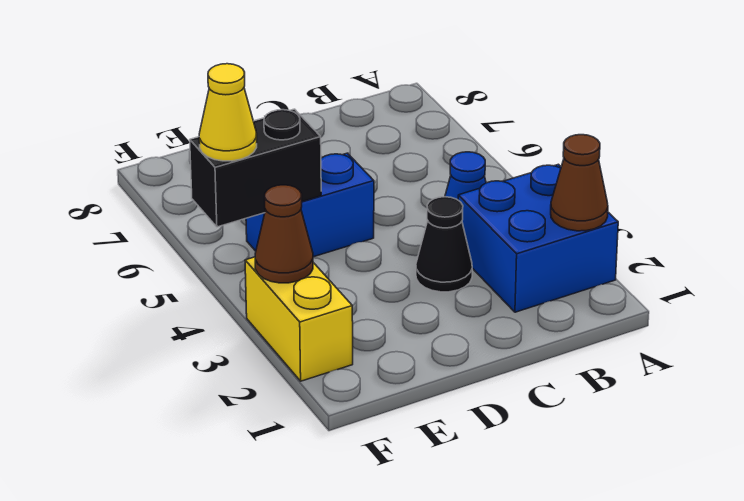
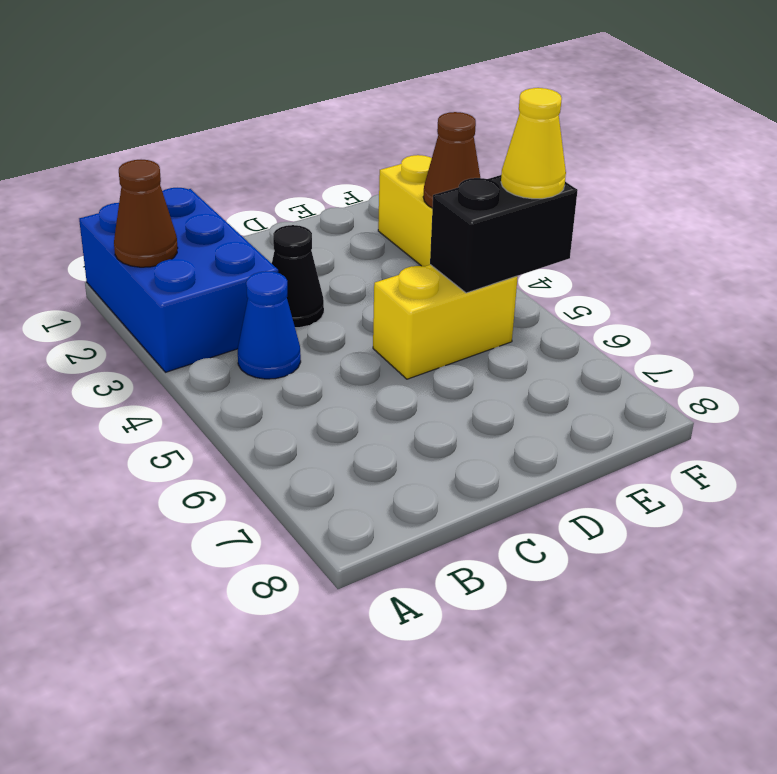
blue 2x2 brick [458,164,618,312] -> blue 2x3 brick [79,188,278,372]
blue 1x2 brick [246,153,374,257] -> yellow 1x2 brick [373,265,518,379]

